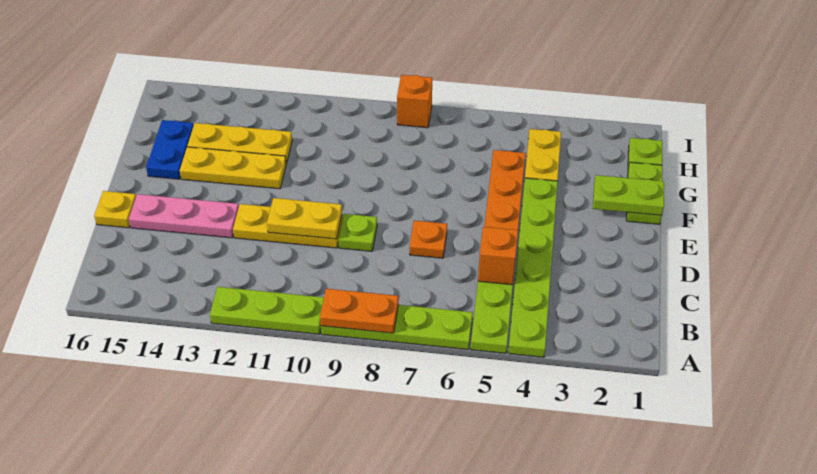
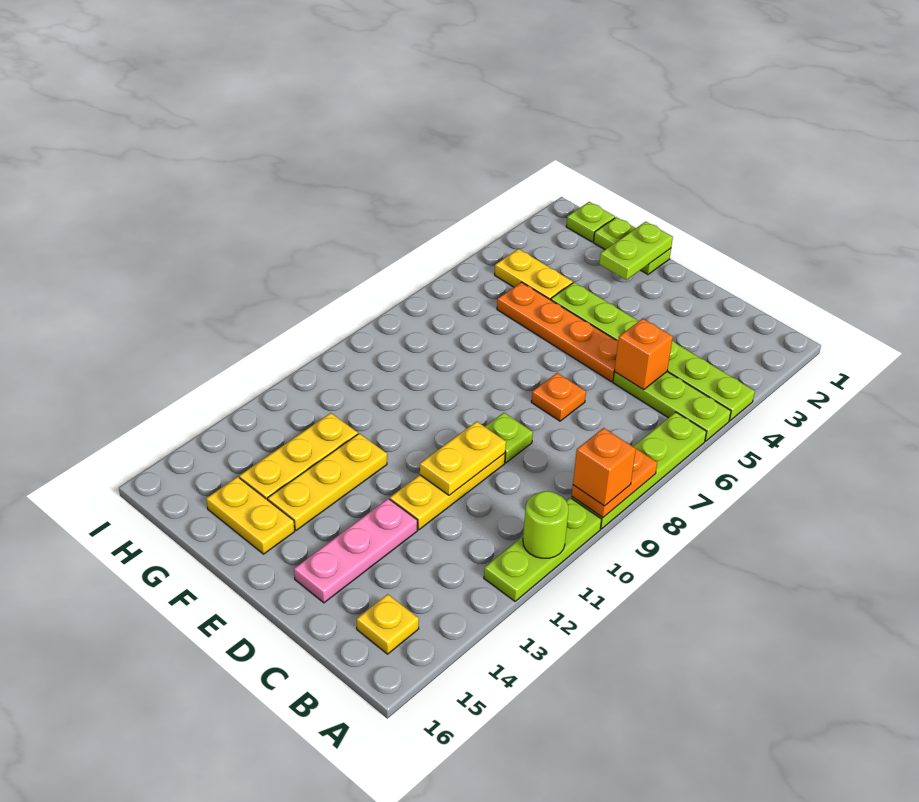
none -> lime 1x1 round brick [523,491,569,558]
yellow 1x1 plate [94,191,136,228] -> yellow 1x1 plate moved to [357,594,419,654]
blue 1x2 plate [146,120,194,179] -> yellow 1x2 plate [206,477,295,554]
orange 1x1 brick [397,75,432,128] -> orange 1x1 brick moved to [573,428,636,506]

